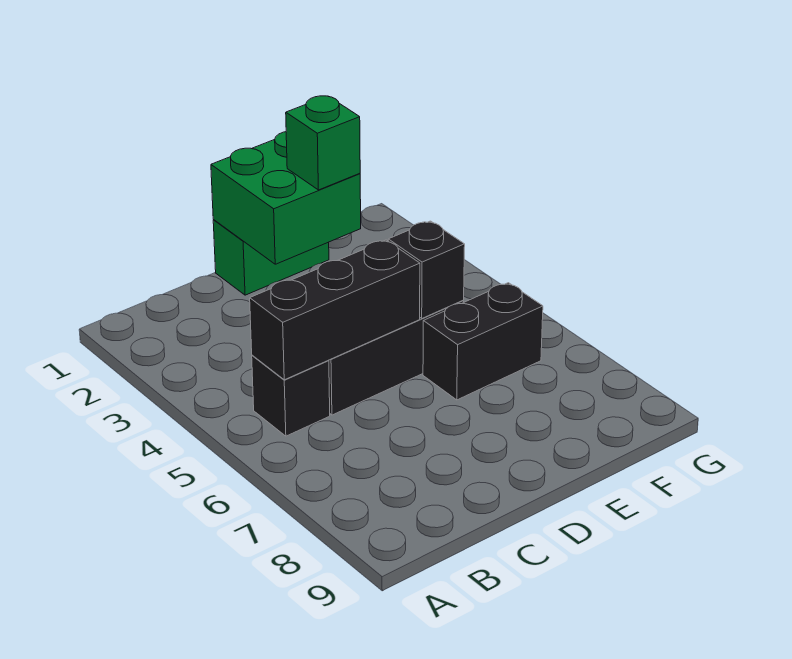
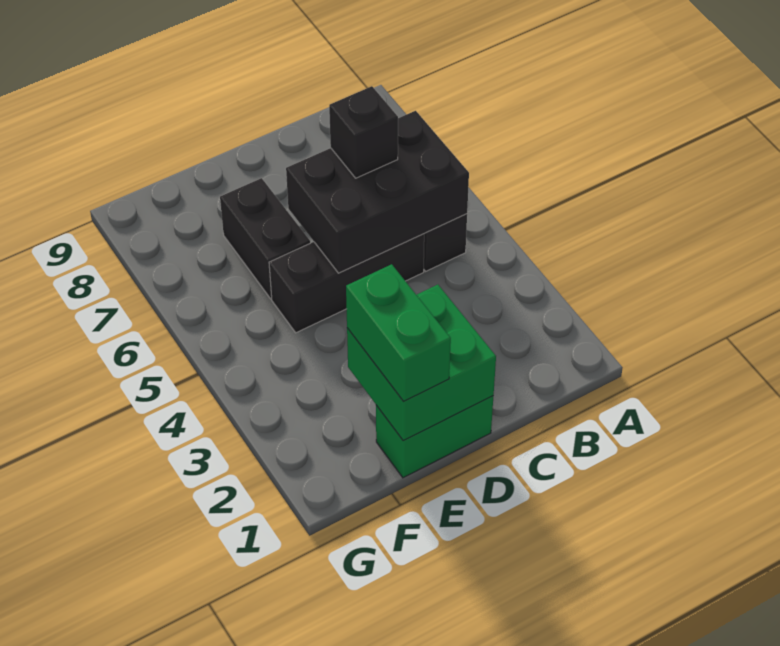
black 1x3 brick [250,240,420,380] -> black 2x3 brick [286,111,469,273]
green 1x1 brick [286,96,360,190] -> green 1x2 brick [346,264,451,401]
black 1x1 brick [388,221,465,318] -> black 1x1 brick moved to [329,86,398,178]
black 1x2 brick [423,283,543,400] -> black 1x2 brick turned to [220,178,310,299]

